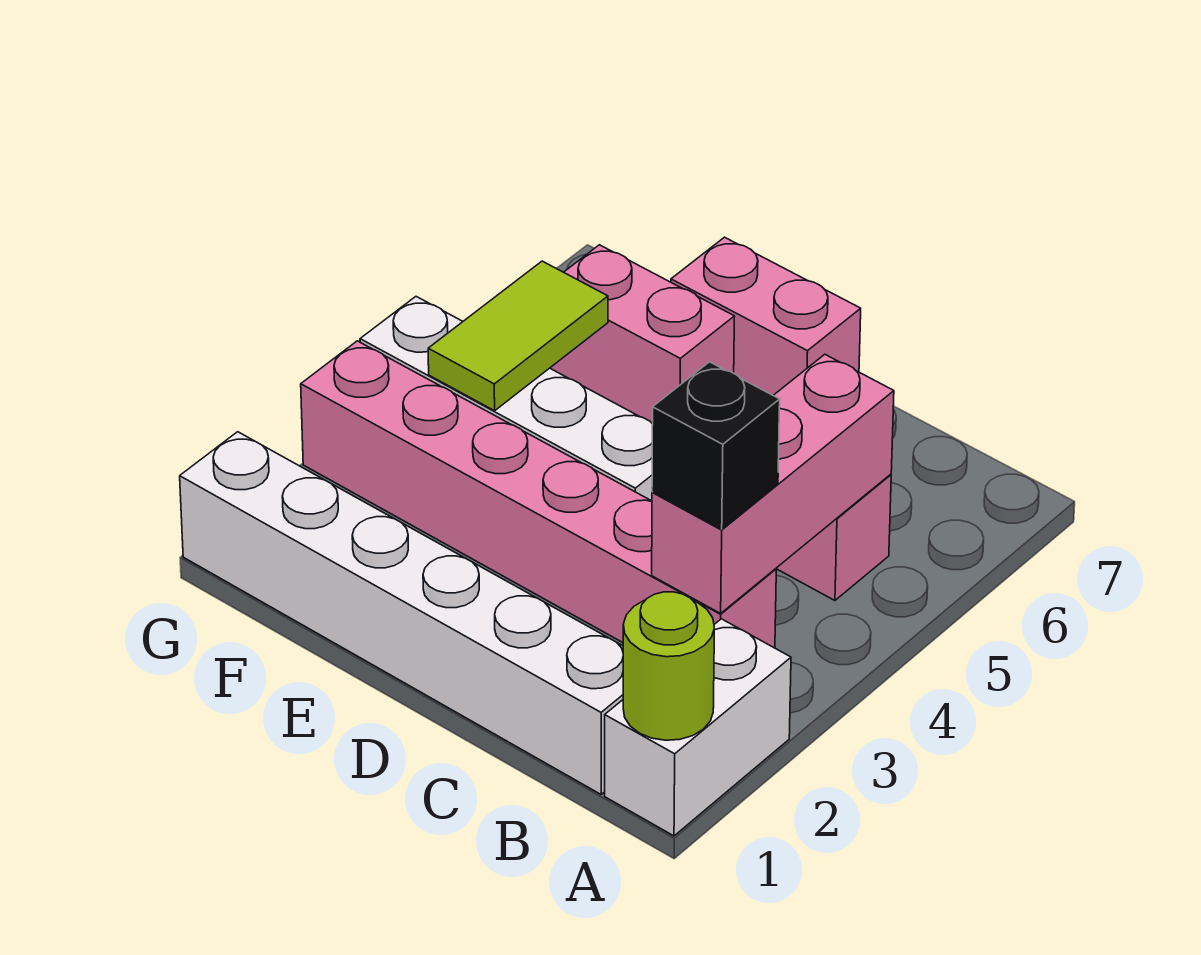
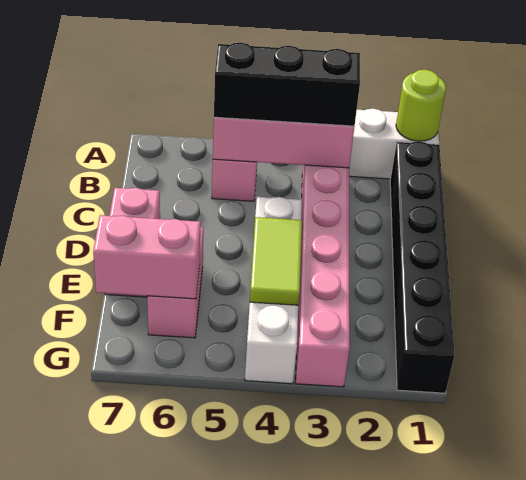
white 1x6 brick [180,432,623,794] -> black 1x6 brick [390,141,455,393]
black 1x1 brick [652,362,780,529] -> black 1x3 brick [214,42,360,126]
lime 1x2 tile [428,261,608,411] -> lime 1x2 tile turned to [250,217,302,305]
none -> pink 1x2 brick [93,215,200,299]

